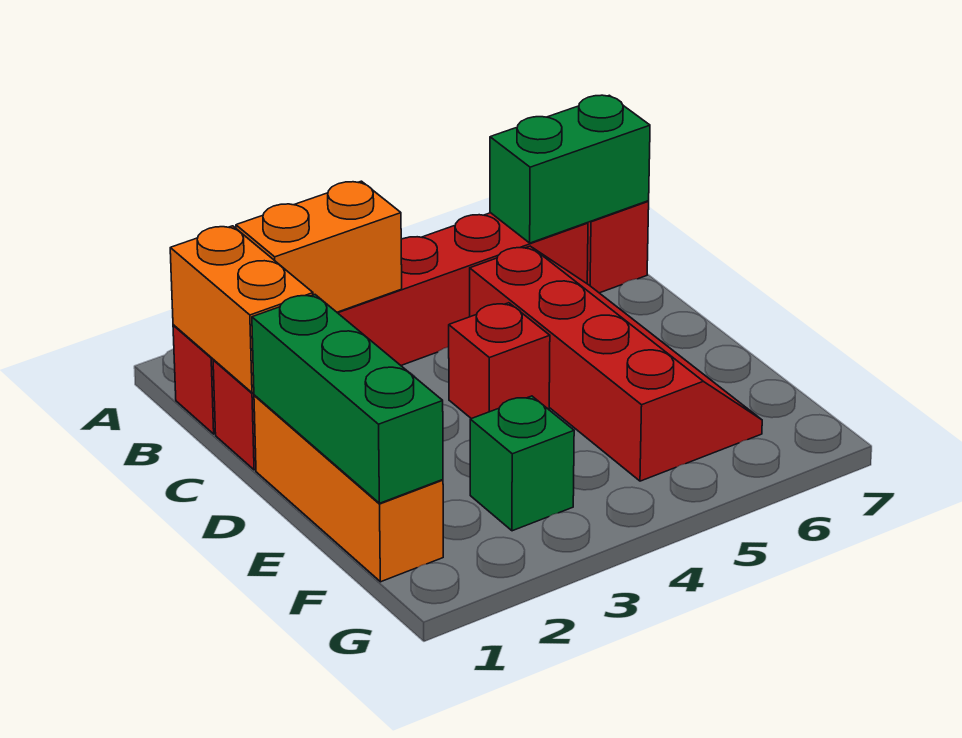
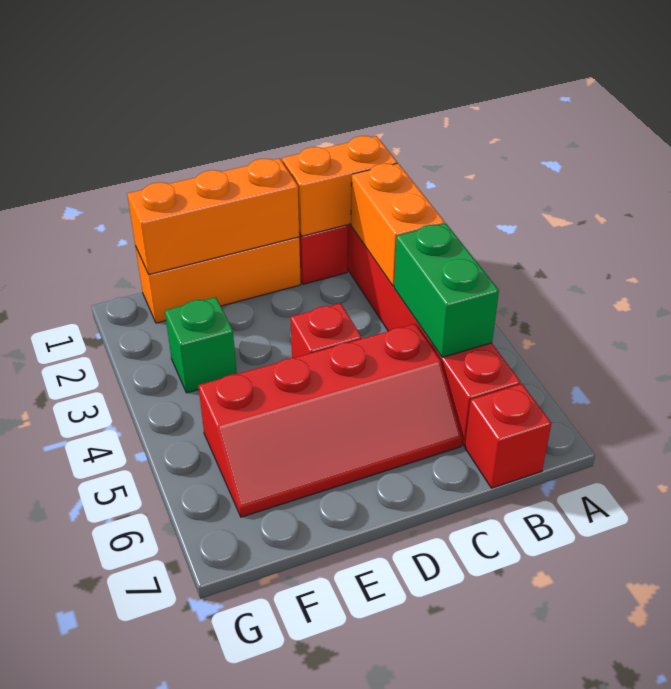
green 1x2 brick [490,95,650,243] -> green 1x2 brick moved to [394,223,499,357]
green 1x3 brick [252,295,443,503] -> orange 1x3 brick [127,158,299,275]

